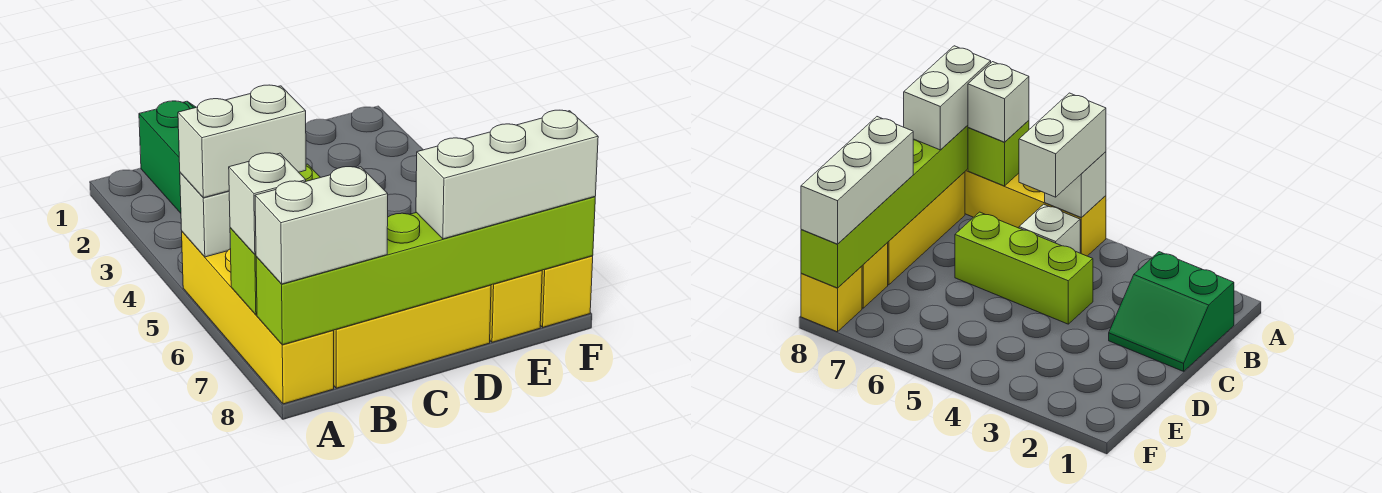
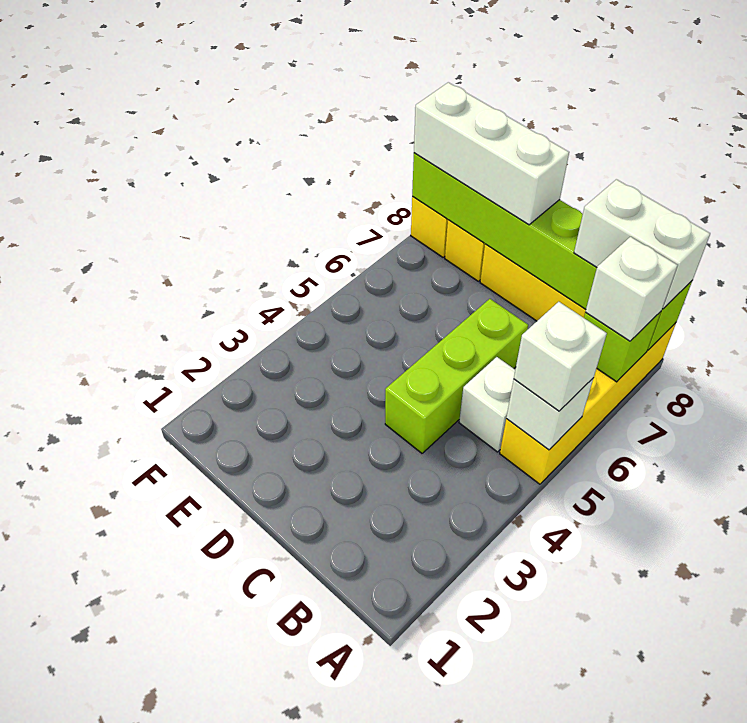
white 1x2 brick [178,85,306,198] -> white 1x1 brick [514,302,607,411]
green 2x2 slope [139,101,196,213] -> none

